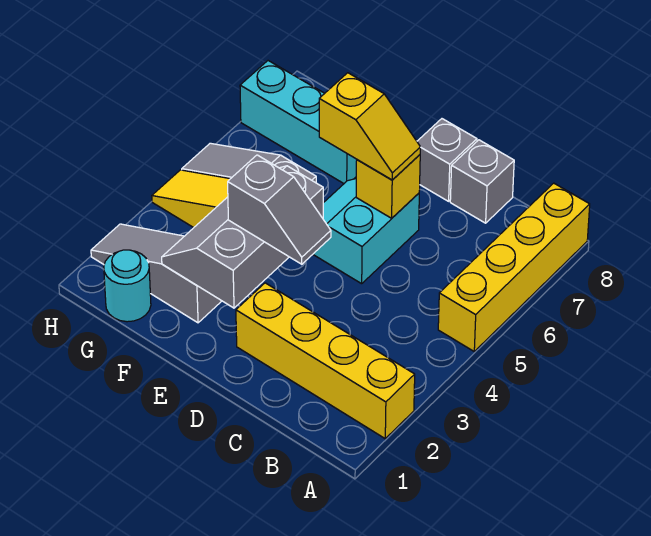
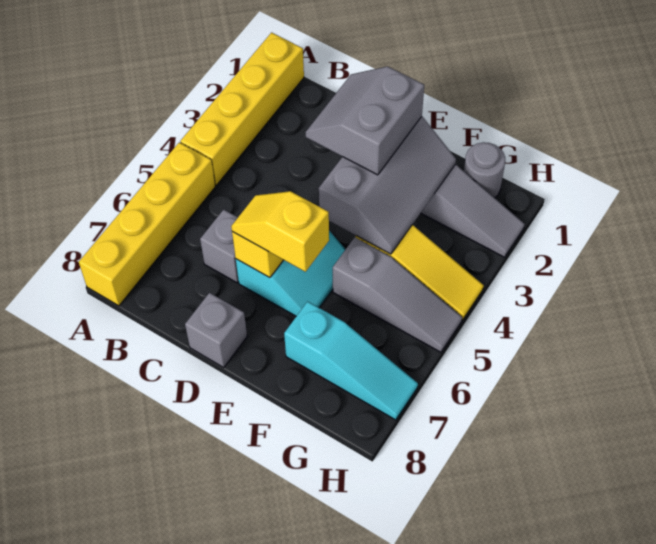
yellow 1x4 brick [236,283,415,438] -> yellow 1x4 brick turned to [180,33,304,185]
grey 1x1 brick [450,140,514,223] -> grey 1x1 brick moved to [200,210,239,283]
grey 1x2 slope [228,155,331,264] -> grey 2x2 slope [306,66,424,175]
cyan 1x3 brick [240,61,357,183] -> cyan 1x3 slope [284,301,418,420]
cyan 1x1 round brick [104,250,151,322] -> grey 1x1 round brick [464,142,505,198]

